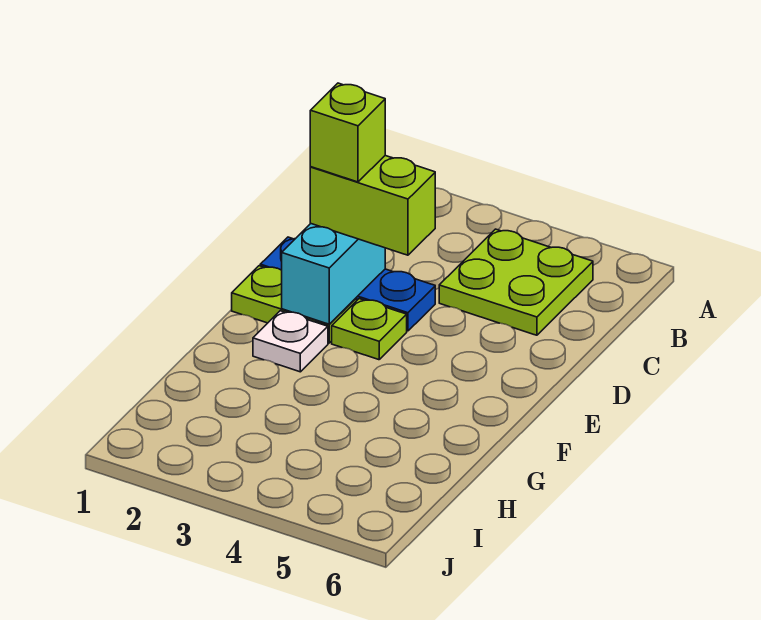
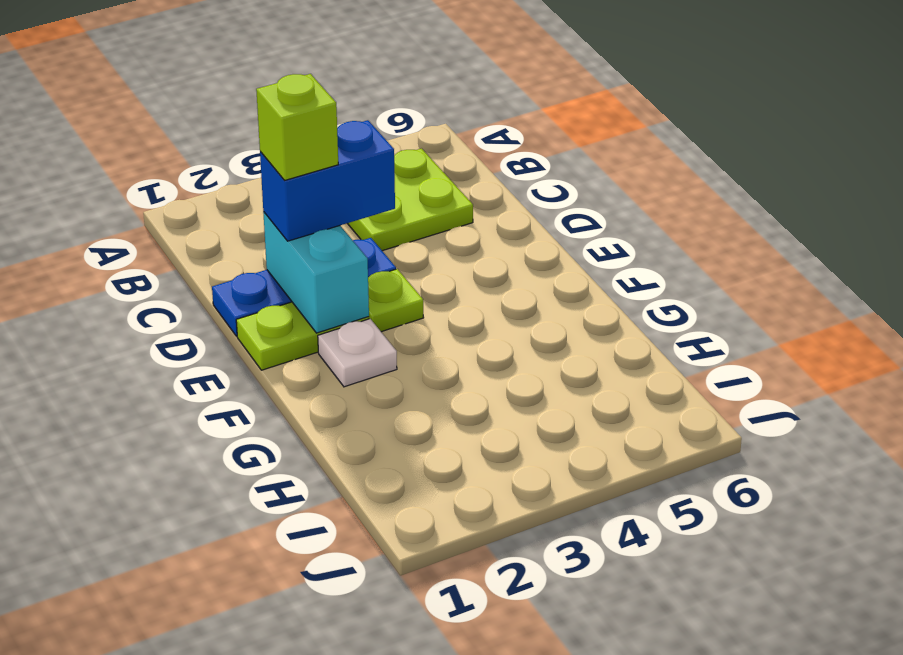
lime 1x2 brick [310,156,435,255] -> blue 1x2 brick [260,120,395,241]

